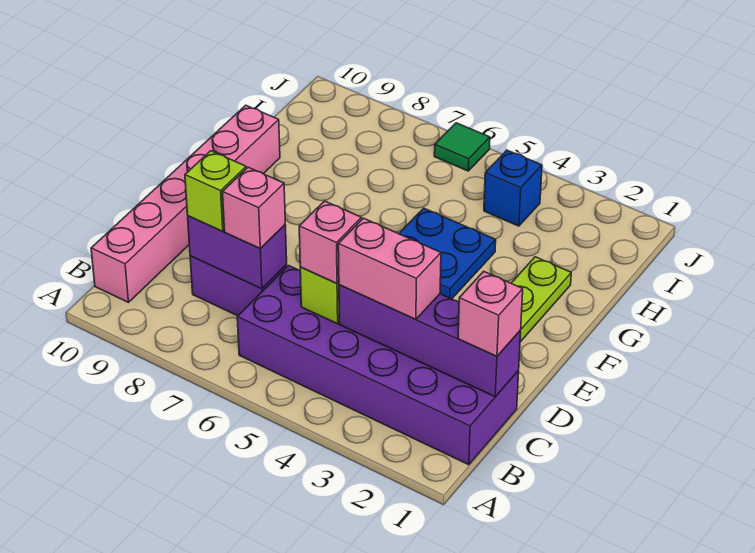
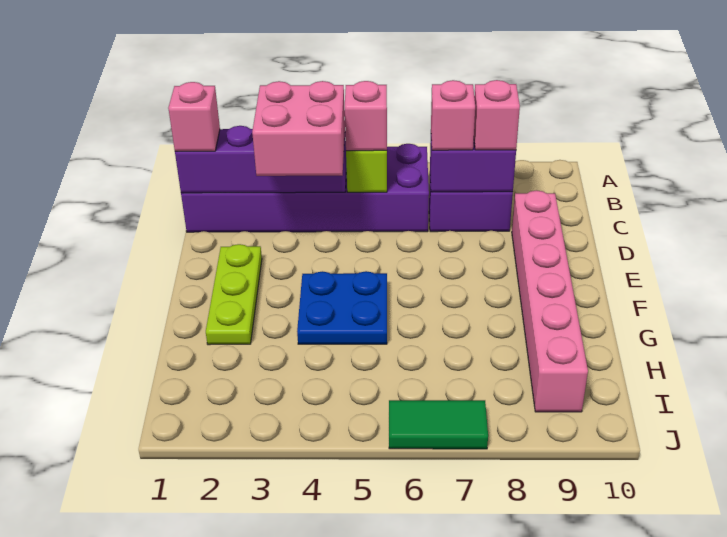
pink 1x6 brick [91,105,280,302] -> pink 1x6 brick moved to [512,190,588,412]
pink 1x2 brick [338,218,441,320] -> pink 2x2 brick [252,81,345,176]
lime 1x1 brick [185,151,246,231] -> pink 1x1 brick [474,80,520,150]
blue 1x1 brick [484,150,542,226] -> none
green 1x1 tile [434,123,490,171] -> green 1x2 tile [389,400,488,449]

